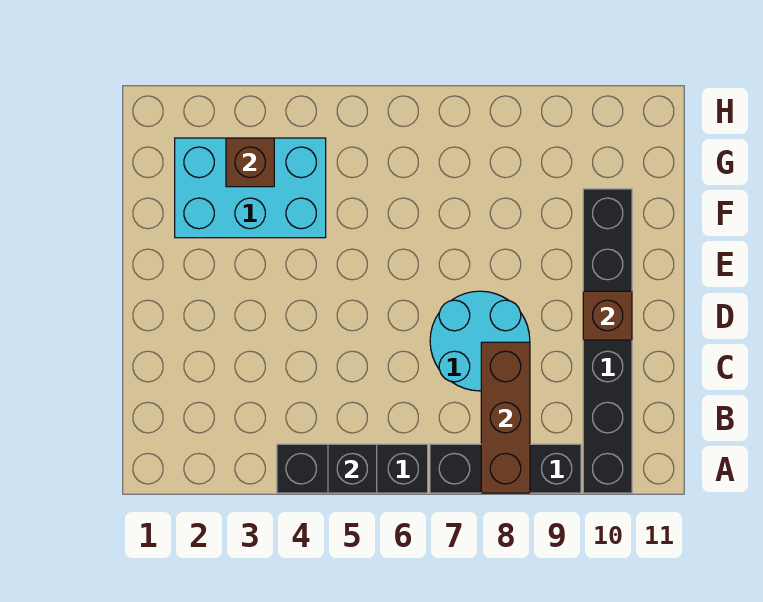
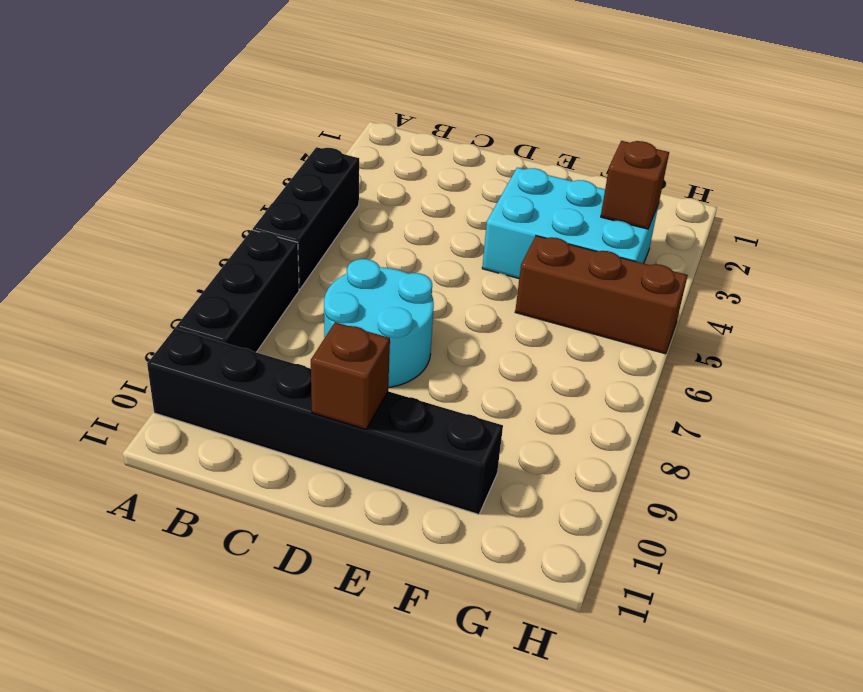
black 1x1 brick [328,444,377,493] -> none
brown 1x3 brick [481,342,530,493] -> brown 1x3 brick moved to [515,236,688,354]
cyan 2x3 brick [175,138,326,238] -> cyan 2x3 brick turned to [482,168,659,279]

